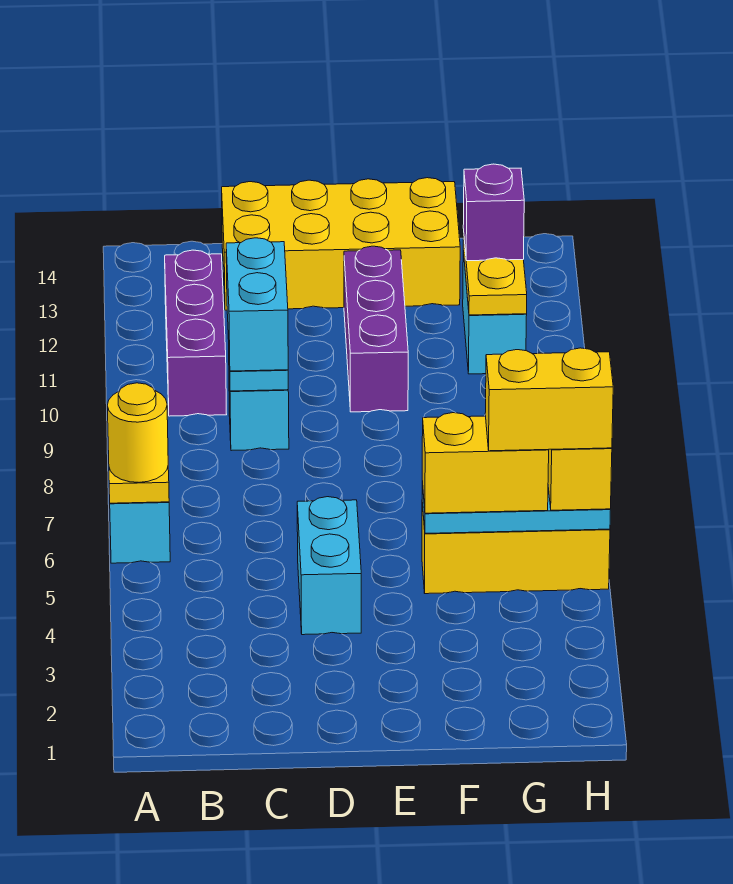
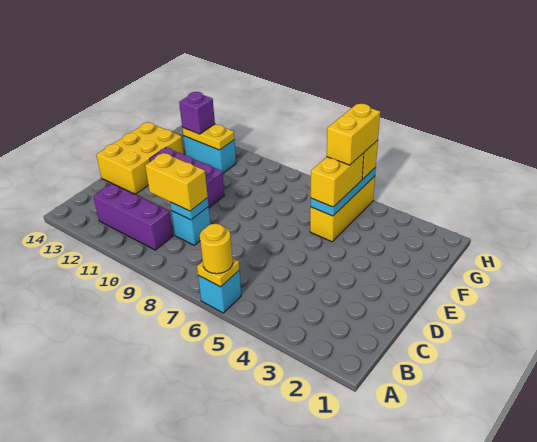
cyan 1x2 brick [226,238,288,371] -> yellow 1x2 brick [145,153,208,211]
yellow 2x4 brick [222,178,460,310] -> yellow 2x3 brick [96,122,184,194]
cyan 1x2 brick [297,497,361,635] -> none

